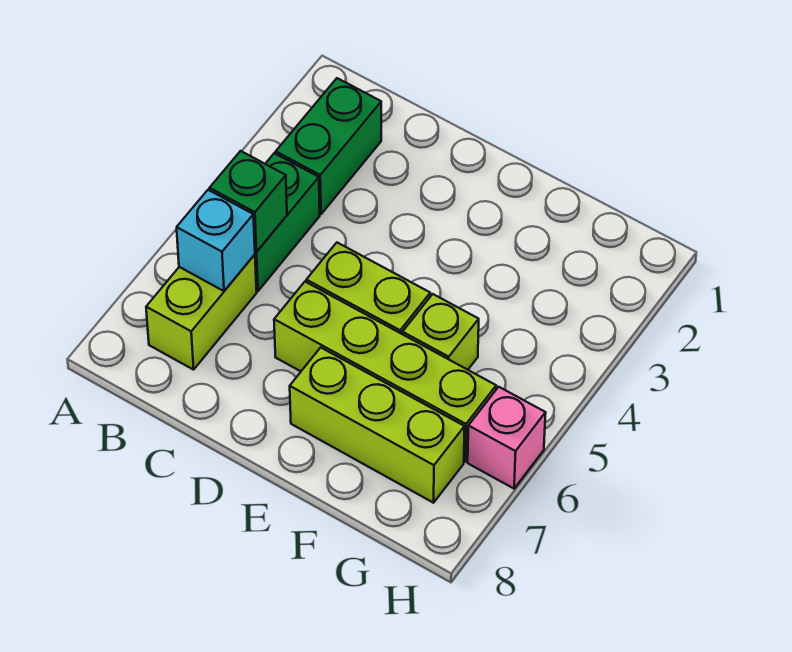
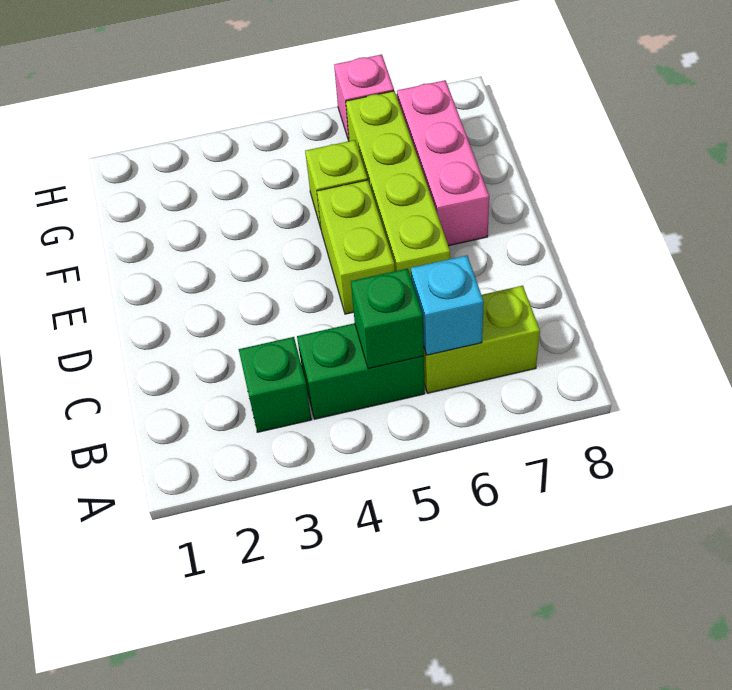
green 1x2 brick [276,78,381,214] -> green 1x1 brick [239,337,312,432]
lime 1x3 brick [290,348,465,503] -> pink 1x3 brick [397,80,489,246]

